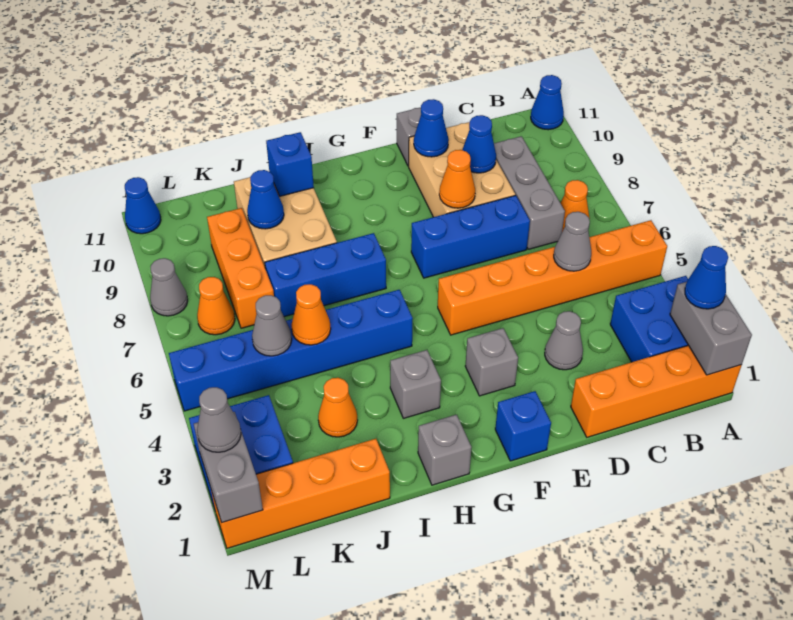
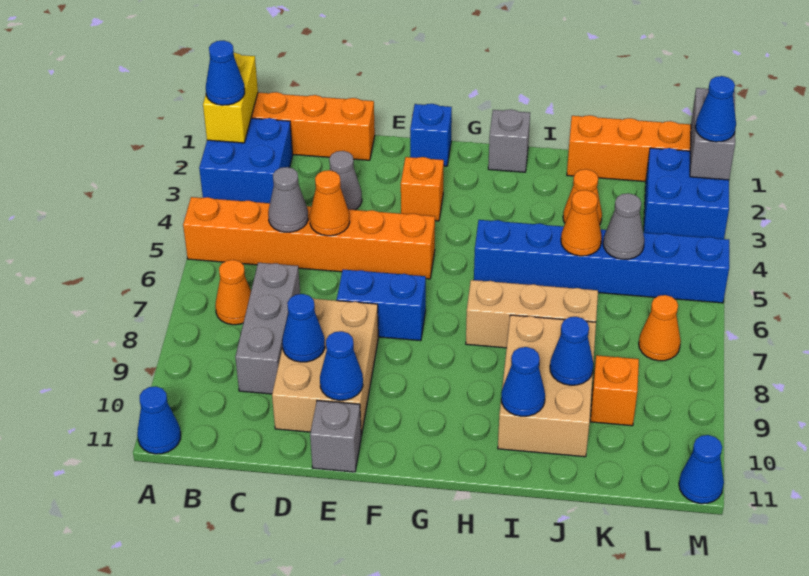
grey 1x2 brick [670,282,752,375] -> yellow 1x2 brick [203,53,258,143]
blue 1x3 brick [411,195,530,278] -> blue 1x2 brick [337,270,426,341]
orange 1x1 cone [439,150,475,208] -> orange 1x1 cone moved to [310,170,350,236]
grey 1x1 brick [465,328,518,396] -> orange 1x1 brick [401,157,444,221]
grey 1x1 brick [390,350,441,418] -> none
blue 1x3 brick [265,233,386,317] -> tan 1x3 brick [466,280,598,348]
blue 1x1 brick [266,132,314,196] -> blue 1x1 cone [501,347,545,416]
orange 1x3 brick [207,208,274,328] -> orange 1x1 brick [590,355,639,426]
grey 1x1 cone [197,387,241,452] -> blue 1x1 cone [695,76,736,142]
grey 1x1 cone [150,258,188,316] -> none

